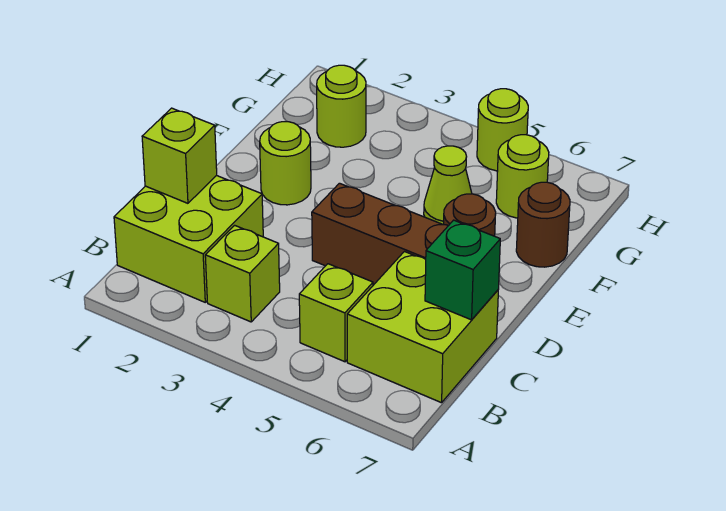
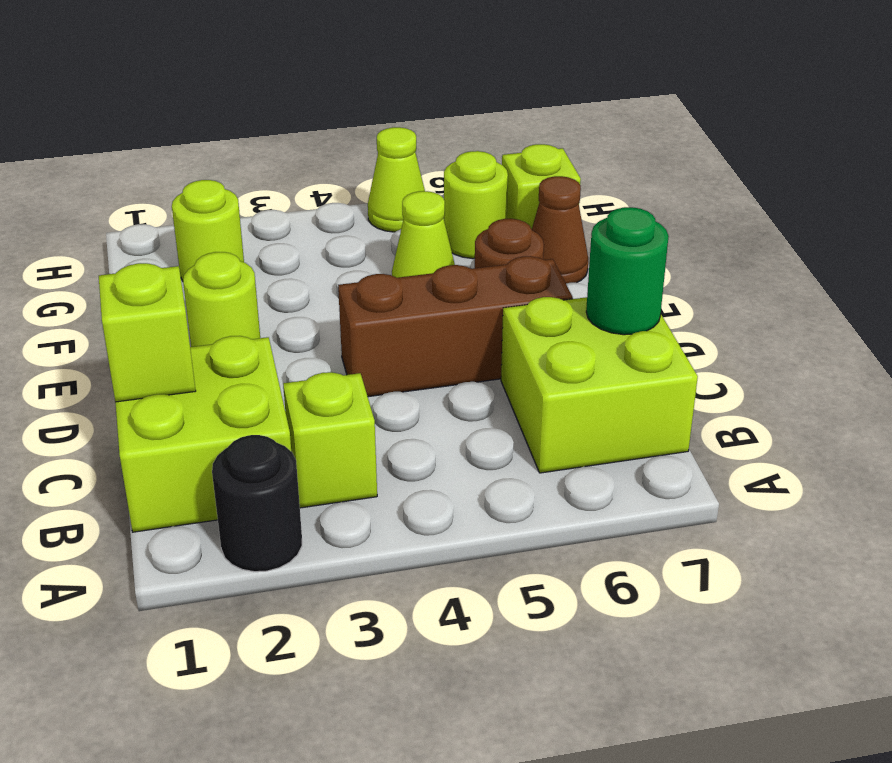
none -> black 1x1 round brick [212,435,302,572]
lime 1x1 brick [299,264,373,362] -> lime 1x1 brick moved to [502,144,581,229]
green 1x1 brick [425,220,500,320] -> green 1x1 round brick [586,207,669,335]
brown 1x1 round brick [516,182,570,267] -> brown 1x1 cone [532,176,588,283]
lime 1x1 round brick [477,89,528,171] -> lime 1x1 cone [368,127,425,232]

